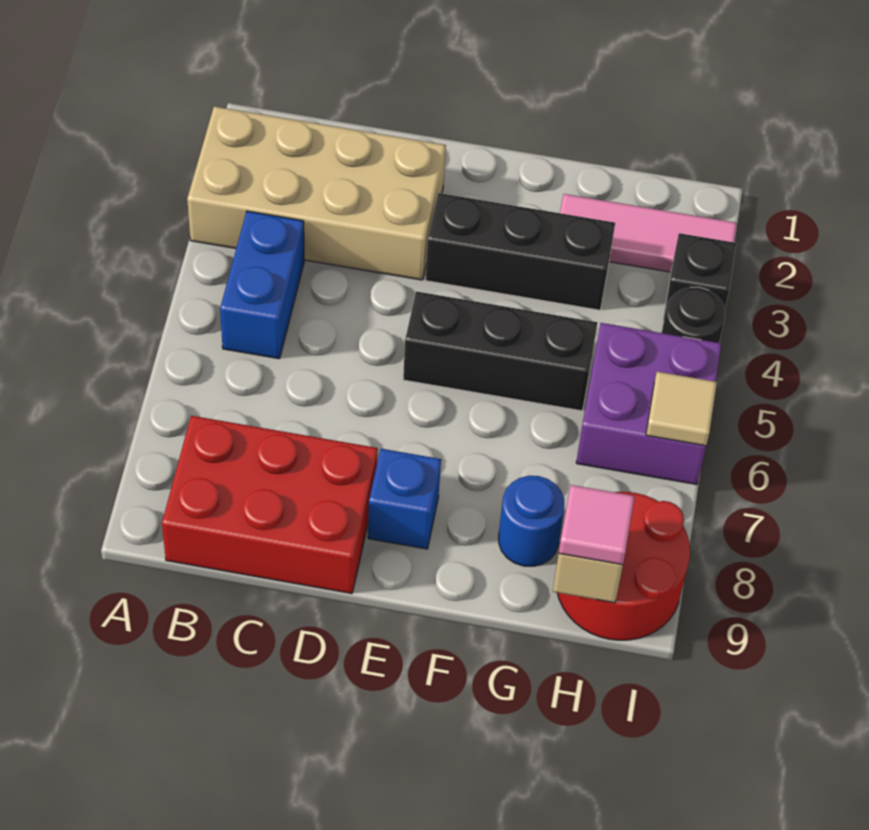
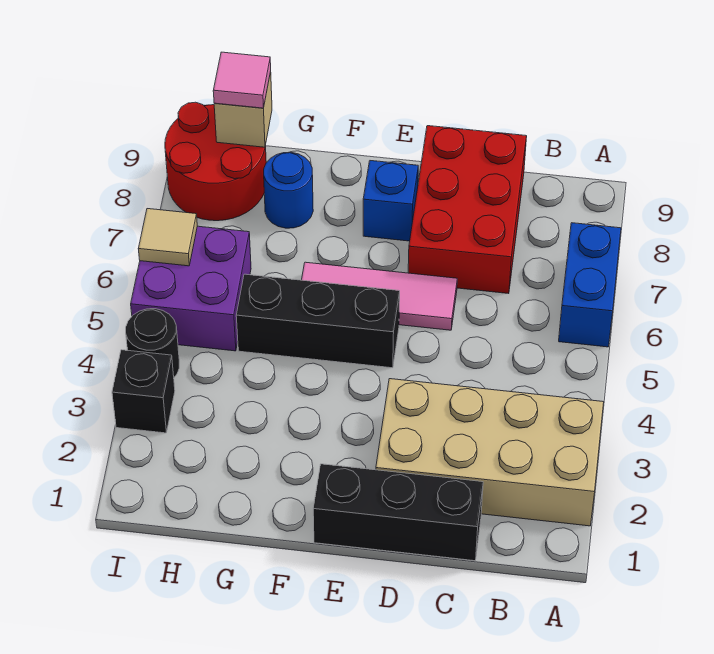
blue 1x2 brick [220,211,304,359] -> blue 1x2 brick moved to [559,223,621,347]
red 2x3 brick [162,416,378,594] -> red 2x3 brick turned to [408,126,527,294]
black 1x3 brick [425,193,615,310] -> black 1x3 brick moved to [313,464,483,561]
pink 1x3 tile [560,194,737,272] -> pink 1x3 tile moved to [302,262,457,330]

